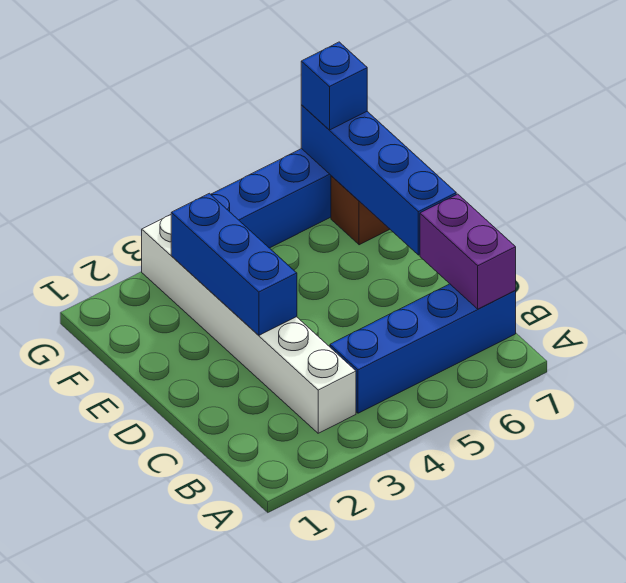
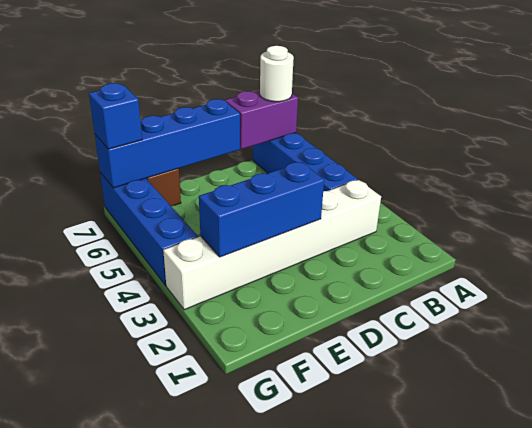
none -> white 1x1 round brick [260,46,294,102]

